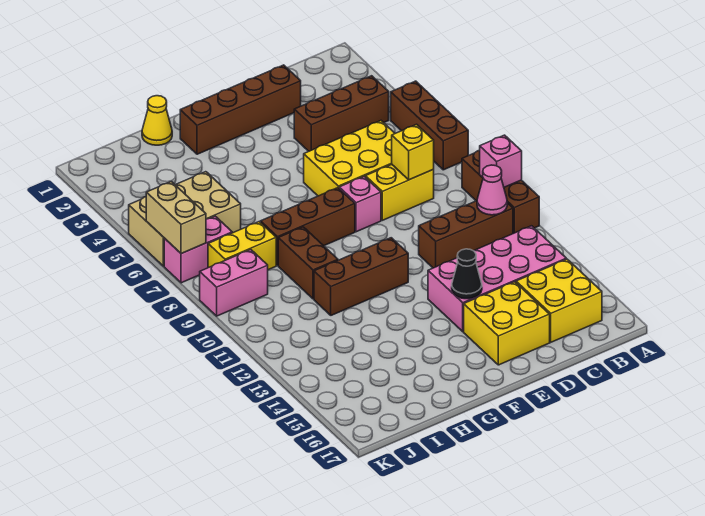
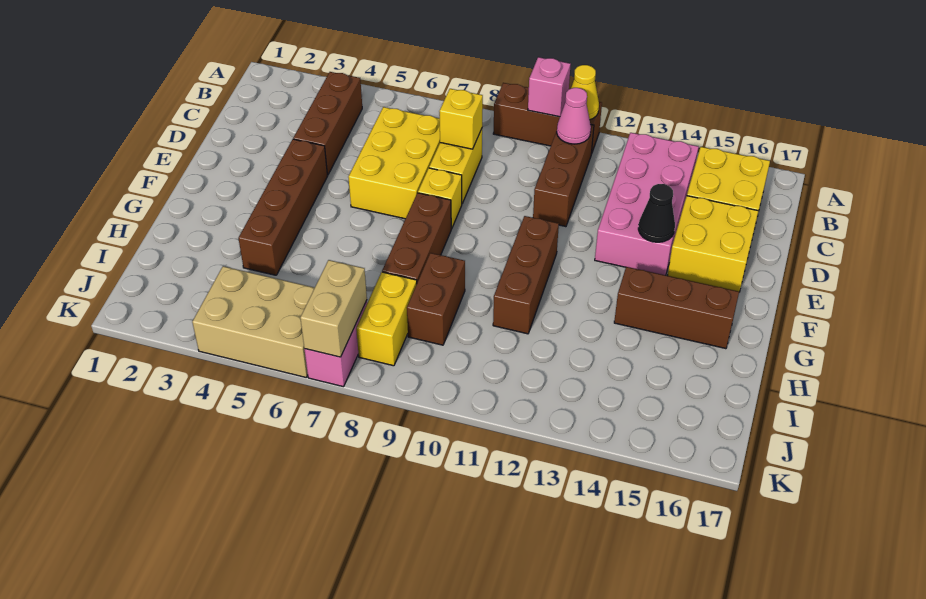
brown 1x3 brick [391,81,468,170] -> brown 1x3 brick moved to [614,267,739,349]
brown 1x4 brick [180,65,301,154] -> brown 1x4 brick moved to [238,139,327,275]
pink 1x1 brick [339,177,381,232] -> yellow 1x1 brick [418,168,462,229]
yellow 1x1 cone [142,96,172,145] -> yellow 1x1 cone moved to [571,65,599,119]
brown 1x2 brick [278,227,338,299] -> brown 1x2 brick turned to [407,253,465,345]
tan 2x3 brick [129,172,241,266] -> tan 2x3 brick turned to [192,266,315,377]
pink 1x2 brick [200,250,268,316] -> none
tan 1x2 brick [146,181,206,254] -> tan 1x2 brick turned to [300,260,367,357]

